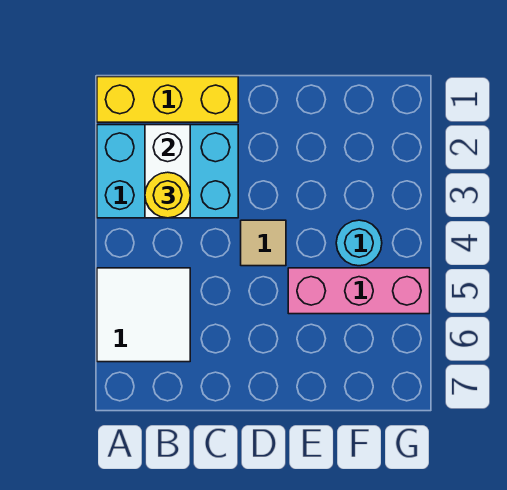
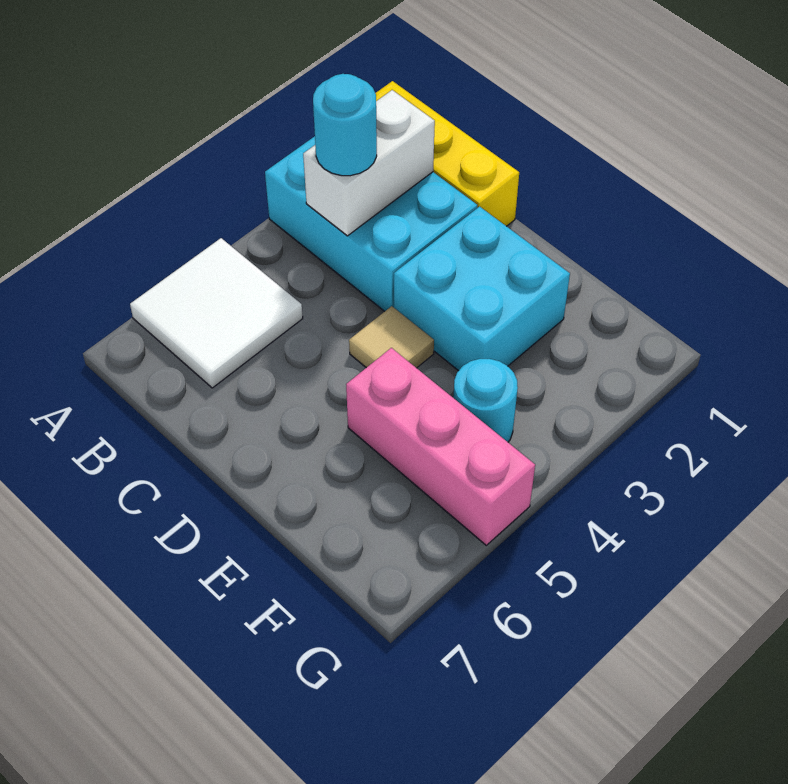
yellow 1x1 round brick [145,172,190,218] -> cyan 1x1 round brick [313,74,377,176]
none -> cyan 2x2 brick [394,206,570,371]

